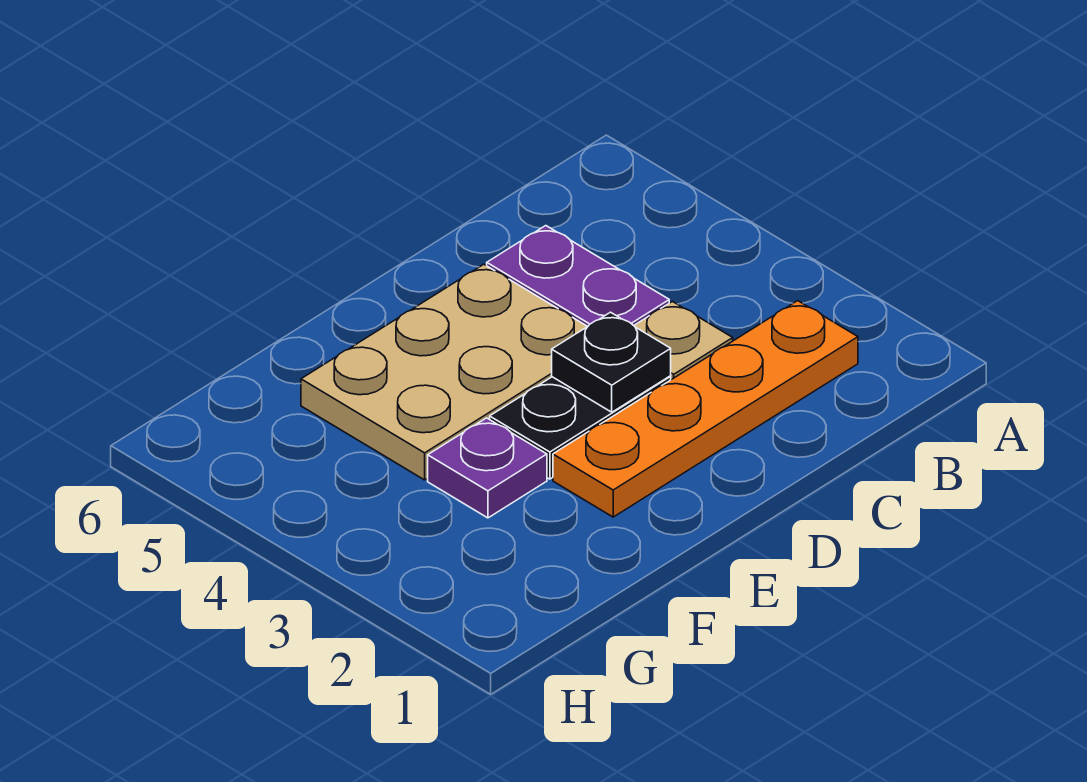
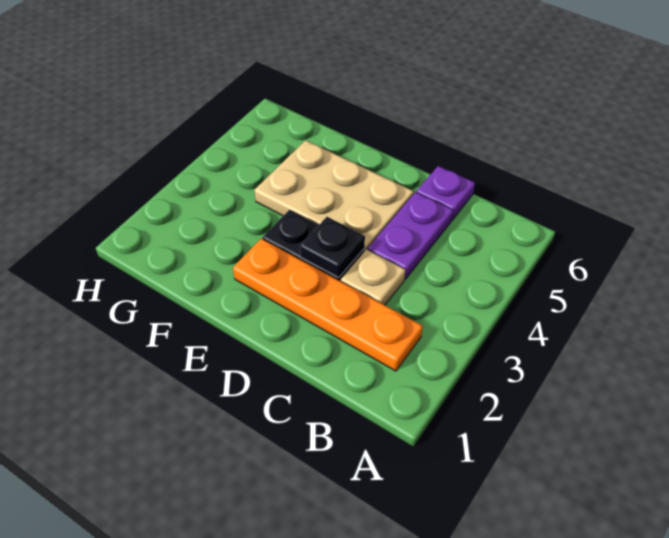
purple 1x1 plate [428,418,547,518] -> purple 1x1 plate moved to [417,166,475,220]

